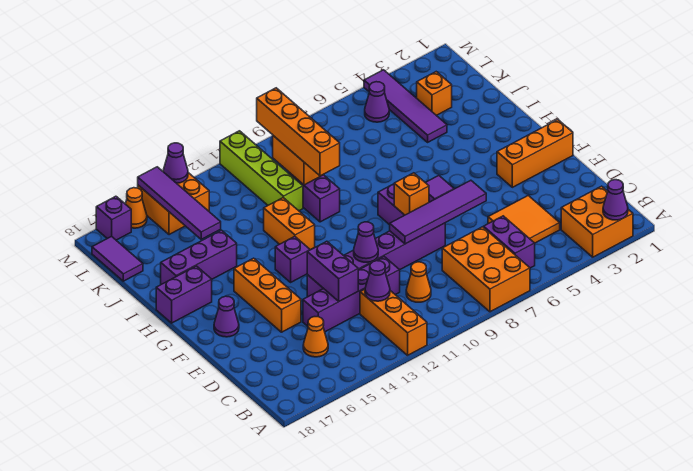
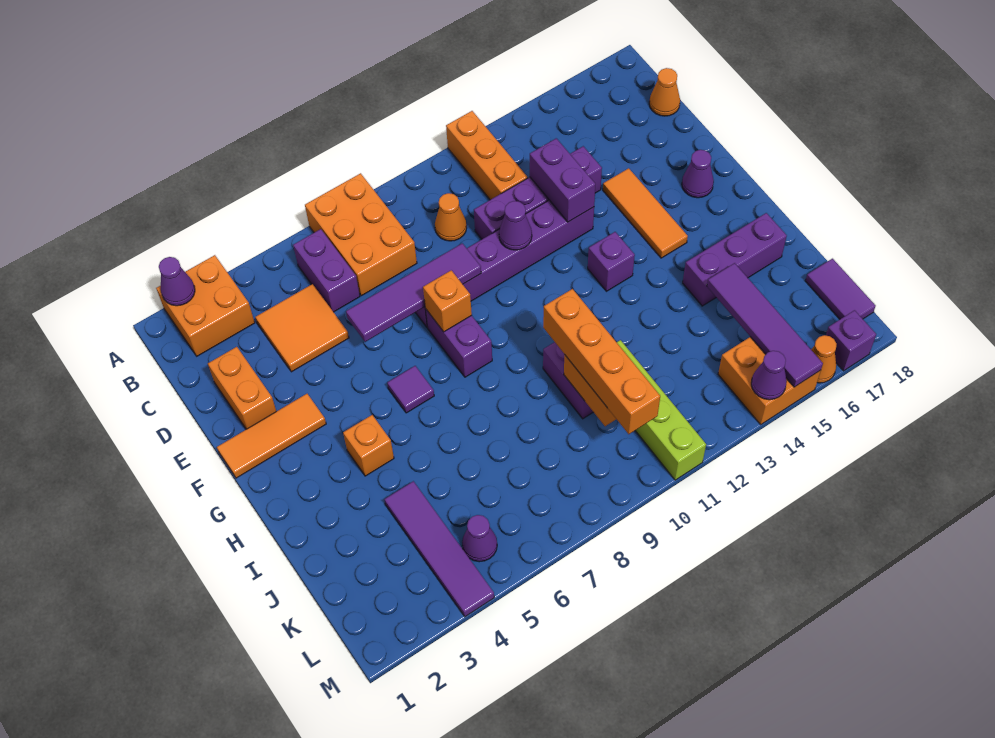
purple 1x1 cone [365,261,390,301] -> none
orange 1x1 cone [303,317,328,357] -> orange 1x1 cone moved to [649,68,680,116]
orange 1x3 brick [234,258,301,332] -> orange 1x3 tile [603,168,688,258]
orange 1x3 brick [497,120,573,187] -> orange 1x3 tile [217,394,326,478]
orange 1x2 brick [264,198,315,250] -> orange 1x2 brick moved to [208,347,276,429]
purple 1x2 brick [156,266,212,323] -> none
orange 1x1 brick [417,72,452,115] -> orange 1x1 brick moved to [343,415,394,476]

